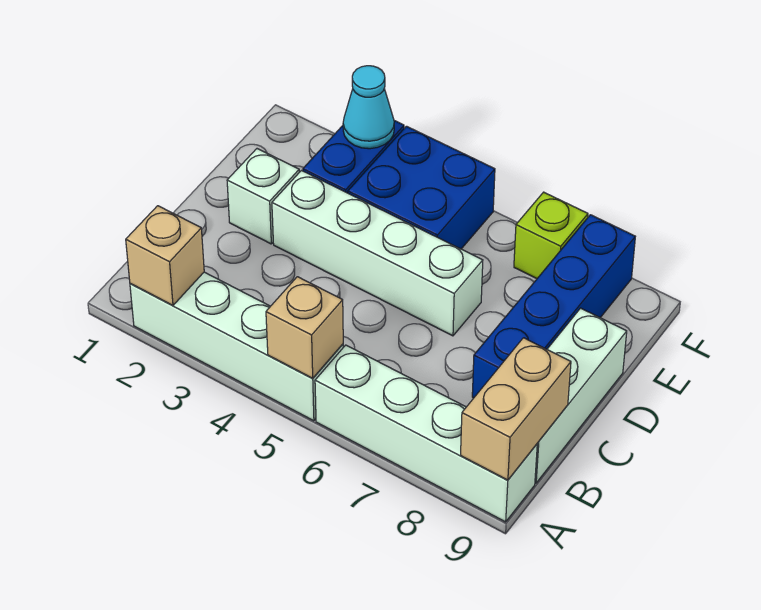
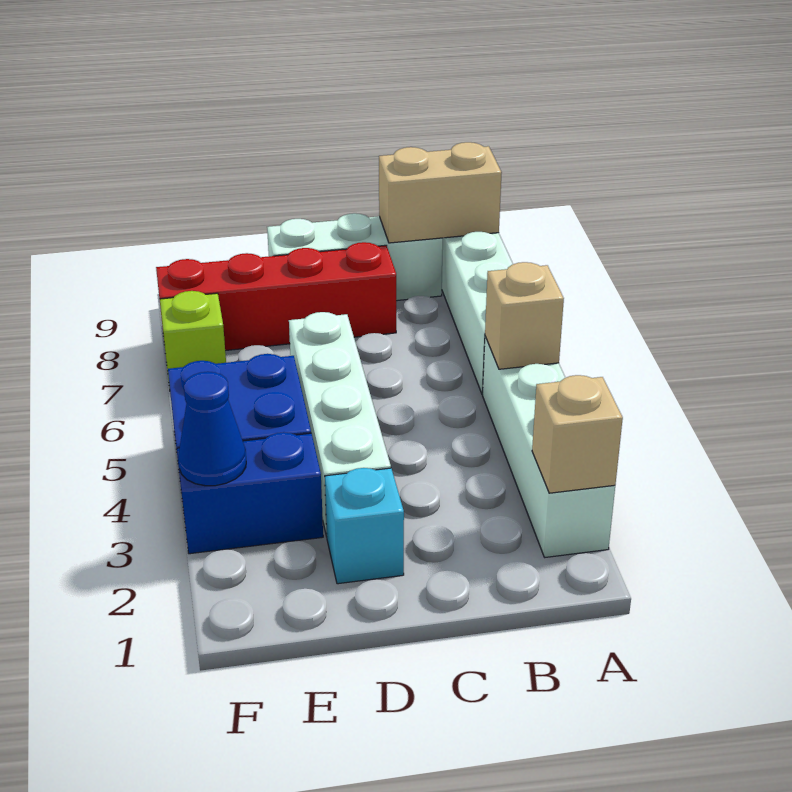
blue 1x4 brick [472,215,635,398] -> red 1x4 brick [156,242,396,351]
white 1x1 brick [227,149,299,244] -> cyan 1x1 brick [325,468,404,584]
cyan 1x1 cone [343,66,394,149] -> blue 1x1 cone [178,372,246,486]

